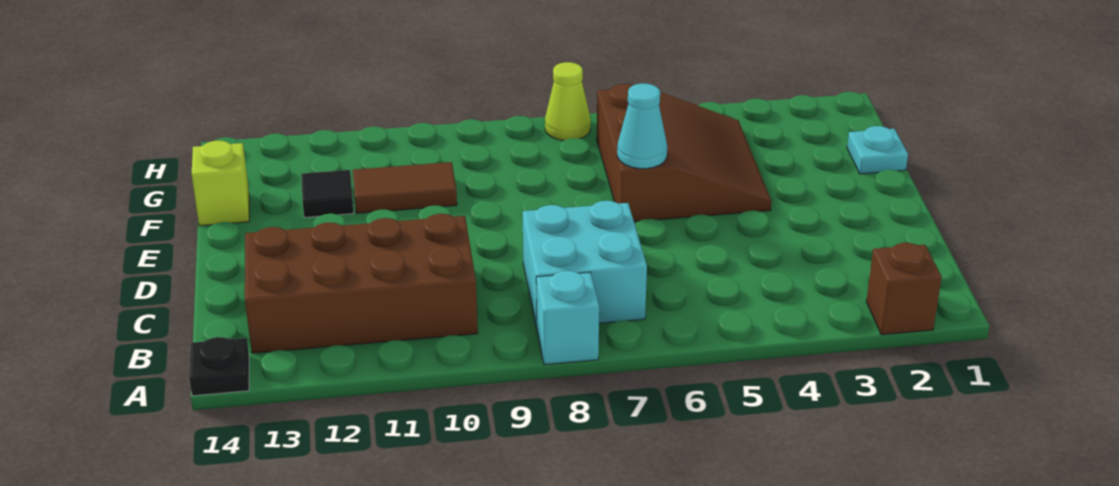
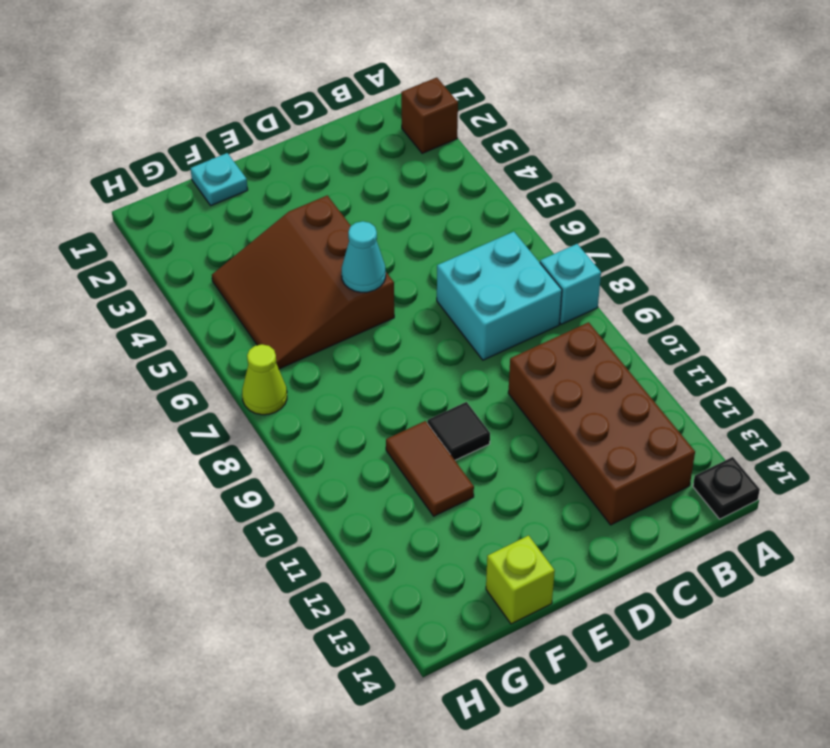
brown 3x3 slope [597,84,772,221] -> brown 3x3 slope turned to [212,195,394,369]
black 1x1 tile [301,170,354,218] -> black 1x1 tile moved to [427,402,490,460]

